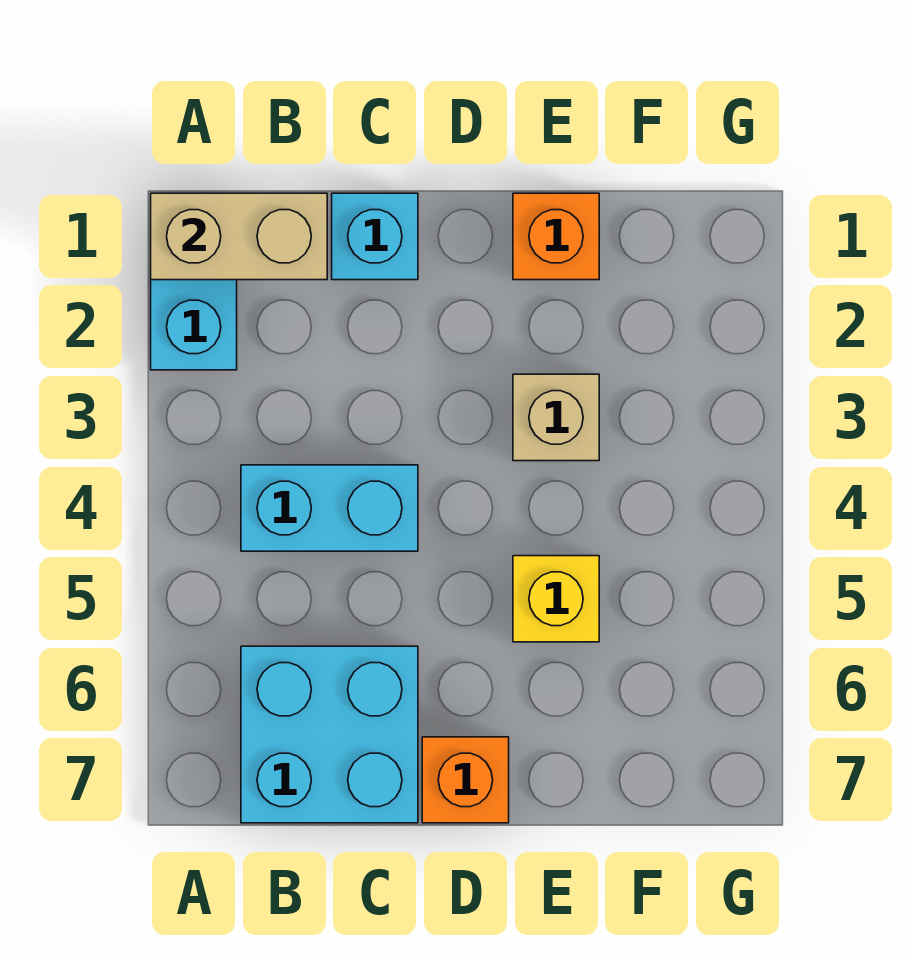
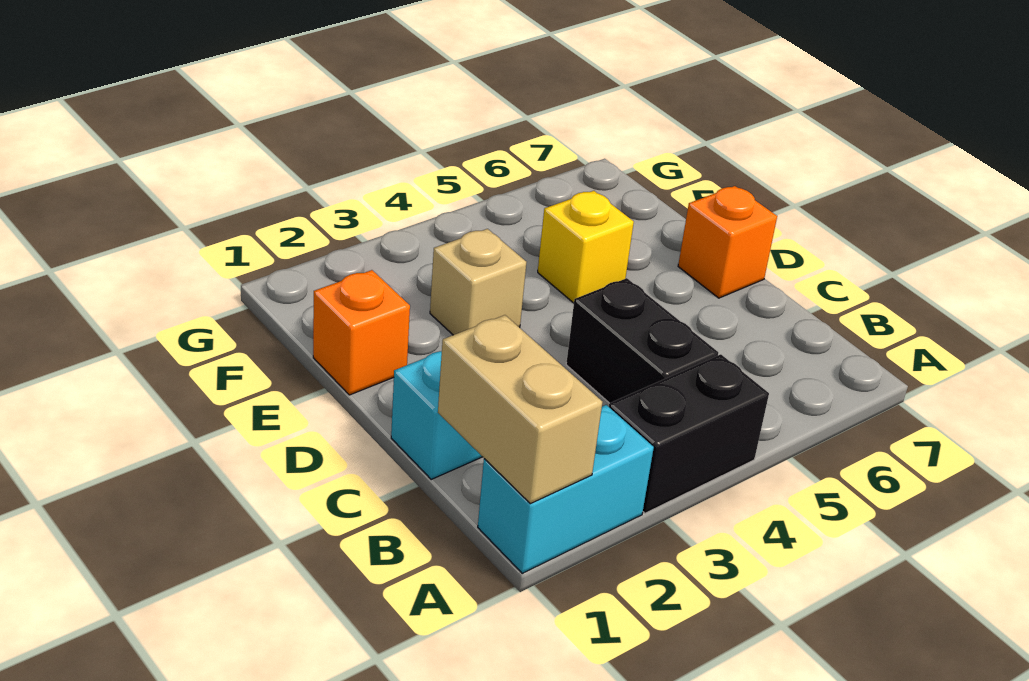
none -> black 1x2 brick [609,354,769,513]
cyan 1x2 brick [241,465,418,551] -> black 1x2 brick [566,278,718,403]
cyan 2x2 brick [241,646,418,823] -> none

